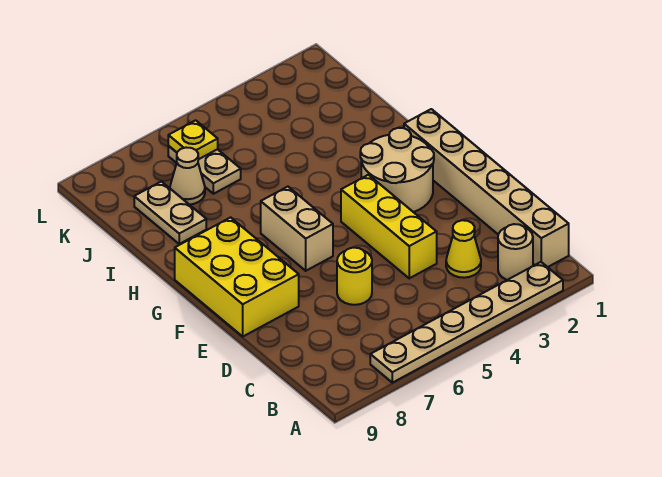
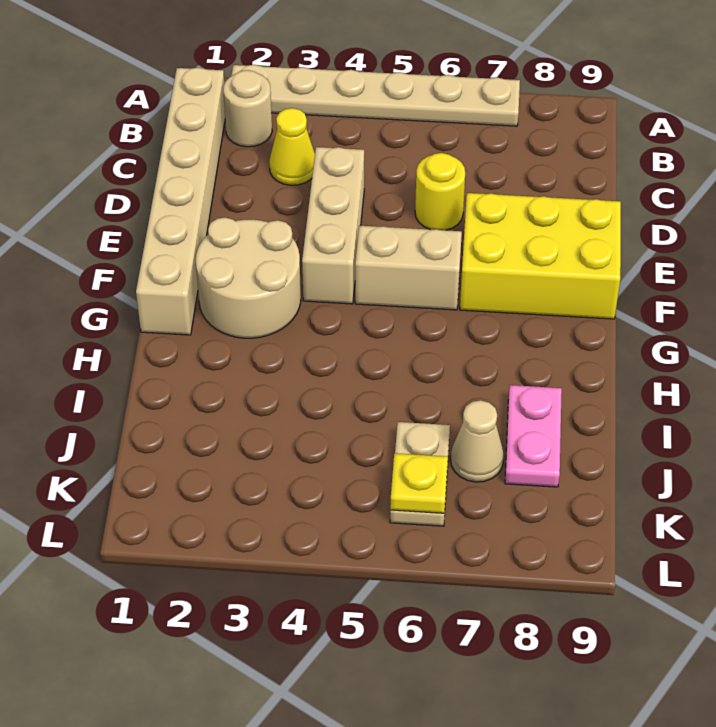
yellow 1x3 brick [341,175,437,278] -> tan 1x3 brick [302,147,364,304]
yellow 2x3 brick [175,217,299,336] -> yellow 2x3 brick turned to [460,193,621,319]
tan 1x2 brick [261,187,333,271] -> tan 1x2 brick turned to [355,226,462,310]
tan 1x2 plate [134,181,206,244] -> pink 1x2 plate [505,385,562,487]

